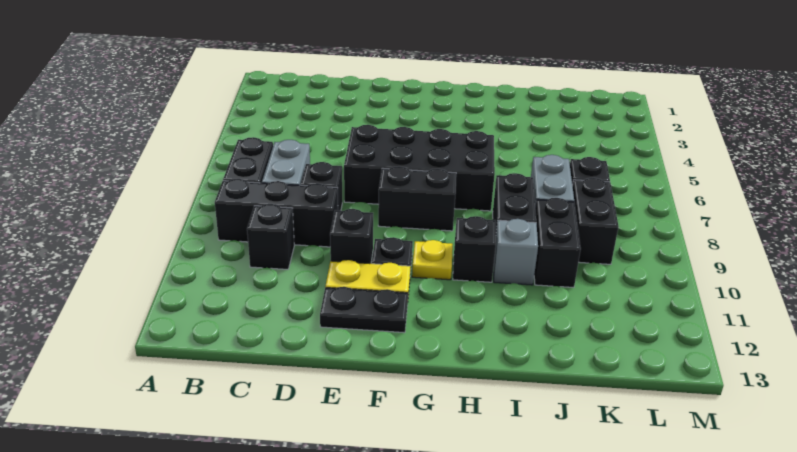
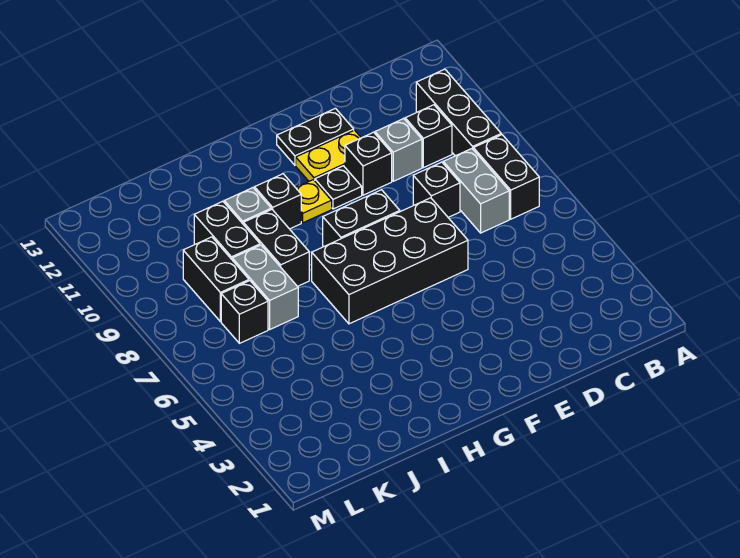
black 1x3 brick [215,179,338,247] -> black 1x3 brick turned to [416,69,501,156]
none -> grey 1x1 brick [375,119,422,181]

